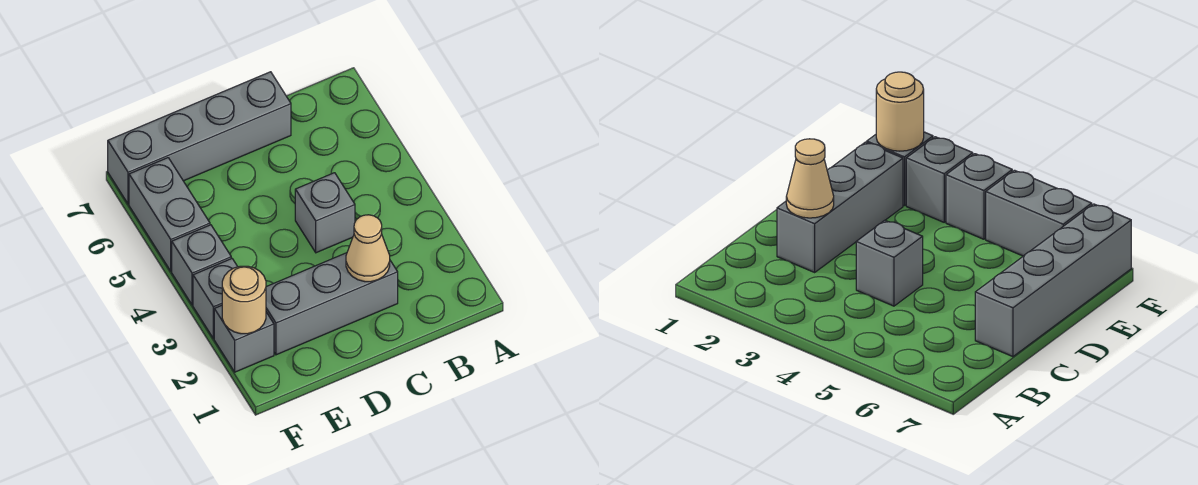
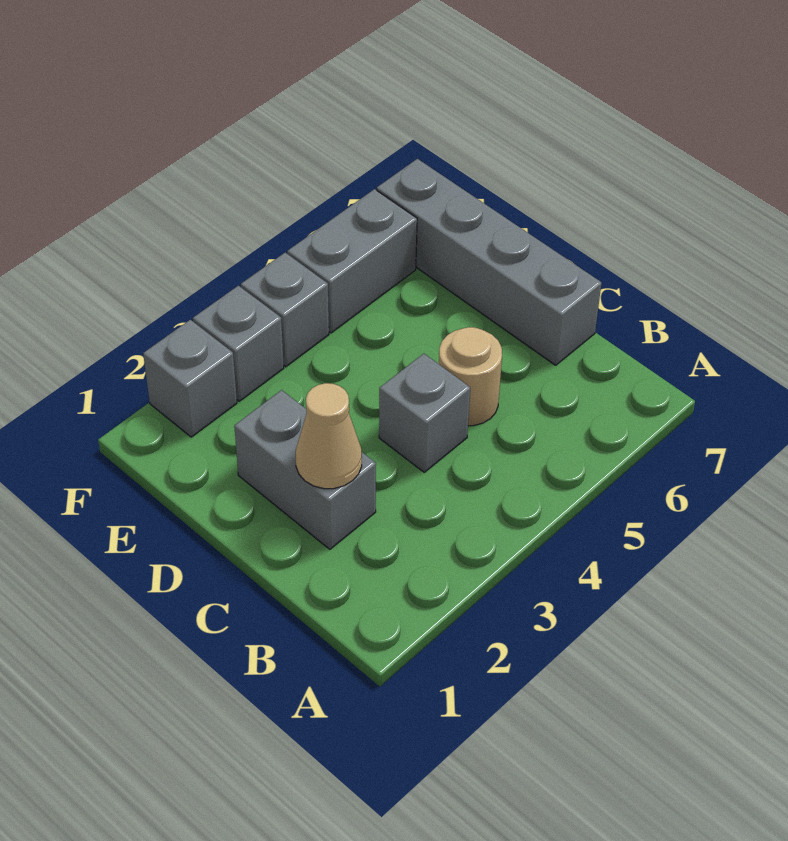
grey 1x3 brick [266,253,398,355] -> grey 1x2 brick [234,390,376,549]
tan 1x1 round brick [222,266,266,334] -> tan 1x1 round brick moved to [439,327,502,426]

